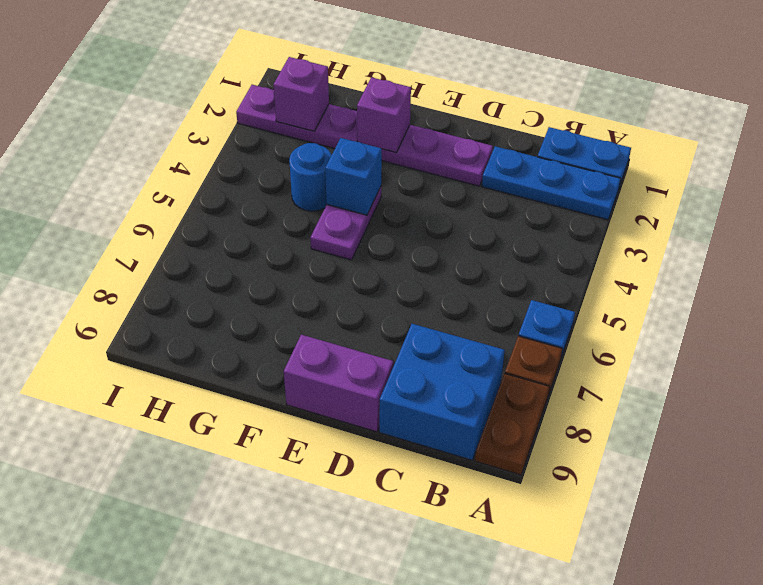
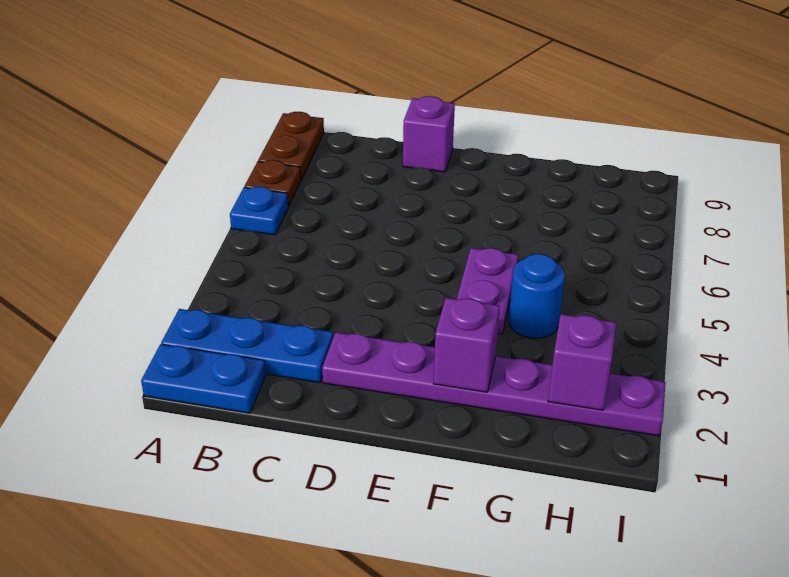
blue 2x2 brick [379,324,505,460] -> none
purple 1x2 brick [284,335,393,432] -> purple 1x1 brick [403,96,455,172]
blue 1x1 brick [325,138,382,215] -> none

